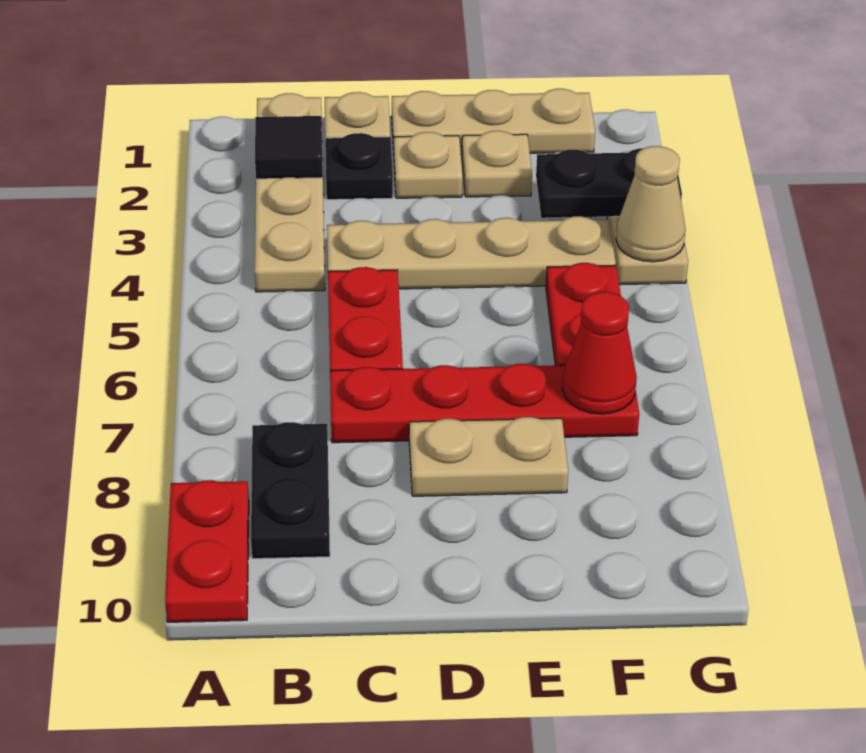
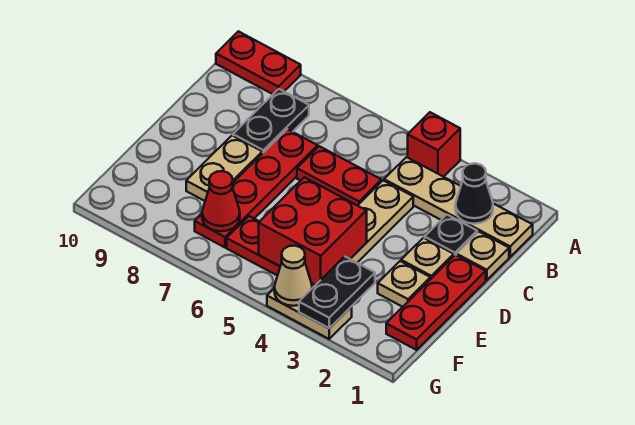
none -> red 1x1 brick [408,112,460,177]
black 1x1 tile [255,116,323,179] -> black 1x1 cone [455,163,493,224]
black 1x2 plate [251,422,330,559] -> black 1x2 plate turned to [233,89,309,154]
tan 1x3 plate [392,89,595,155] -> red 1x3 plate [386,255,486,350]
none -> red 2x2 brick [259,177,367,285]

